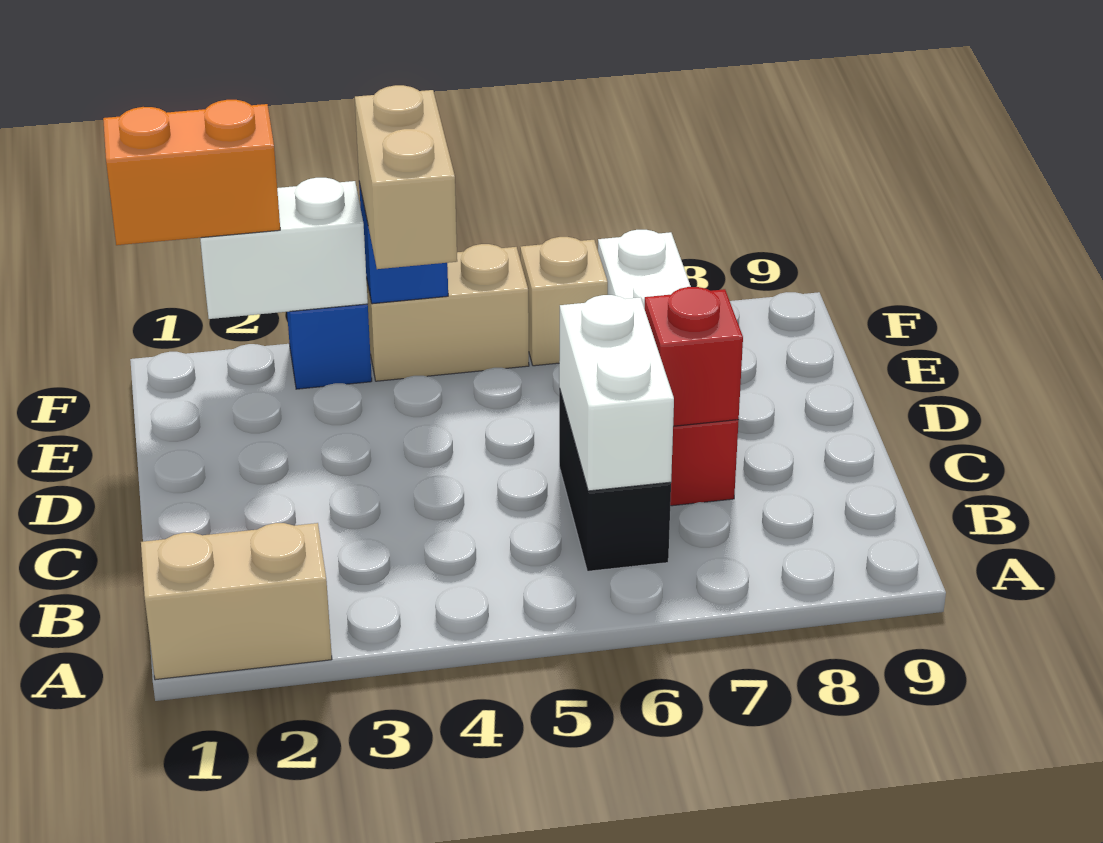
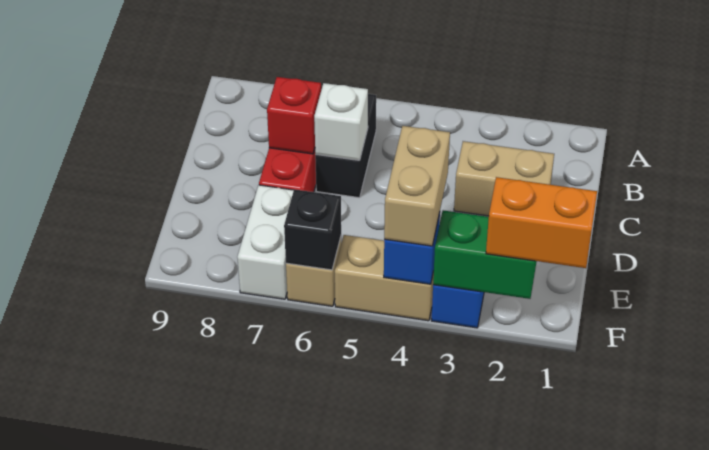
tan 1x2 brick [141,523,332,680] -> tan 1x2 brick moved to [454,141,554,216]
white 1x2 brick [559,295,674,491] -> white 1x1 brick [314,83,368,160]
white 1x2 brick [200,178,368,319] -> green 1x2 brick [433,210,537,299]
none -> black 1x1 brick [284,189,341,270]

